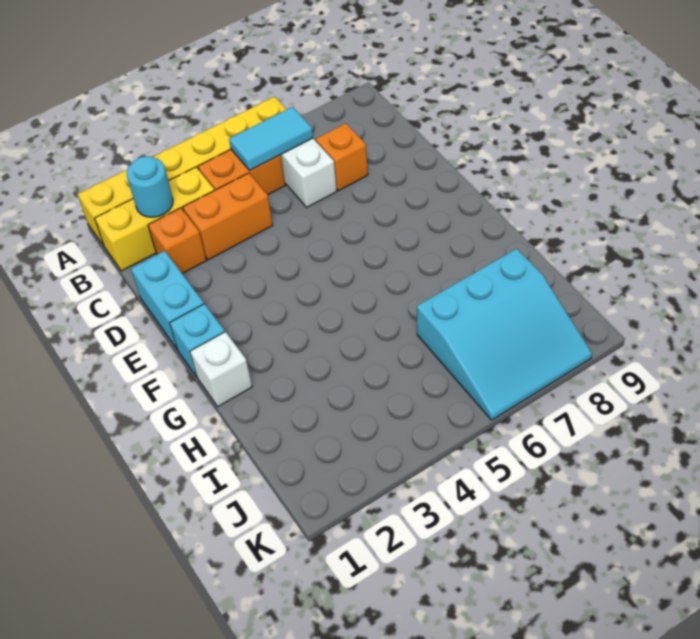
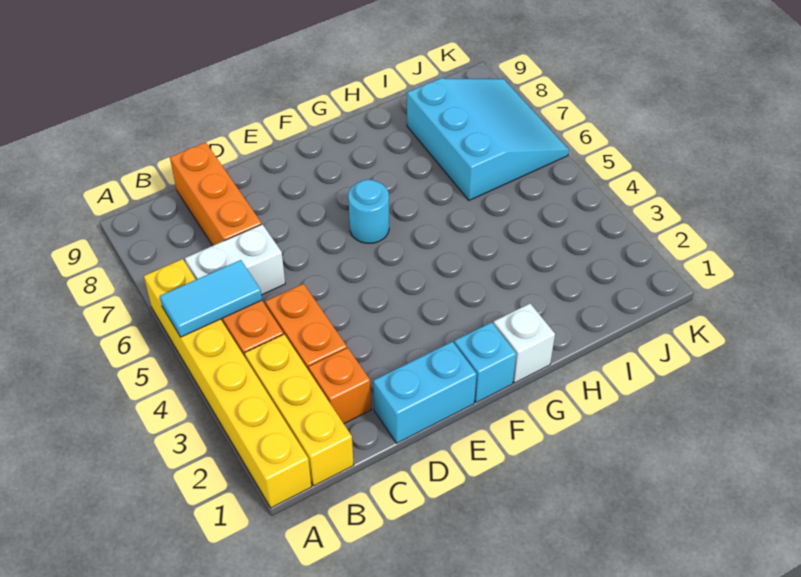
cyan 1x1 round brick [127,156,173,217] -> cyan 1x1 round brick moved to [348,180,389,243]
cyan 1x2 tile [229,107,313,170] -> cyan 1x2 tile turned to [160,260,262,337]
orange 1x1 brick [316,123,368,191] -> orange 1x3 brick [170,142,262,245]

